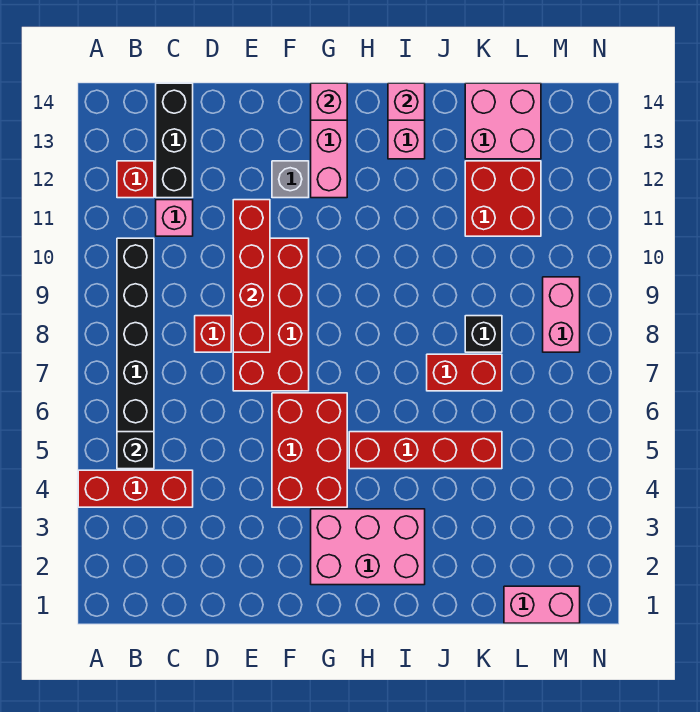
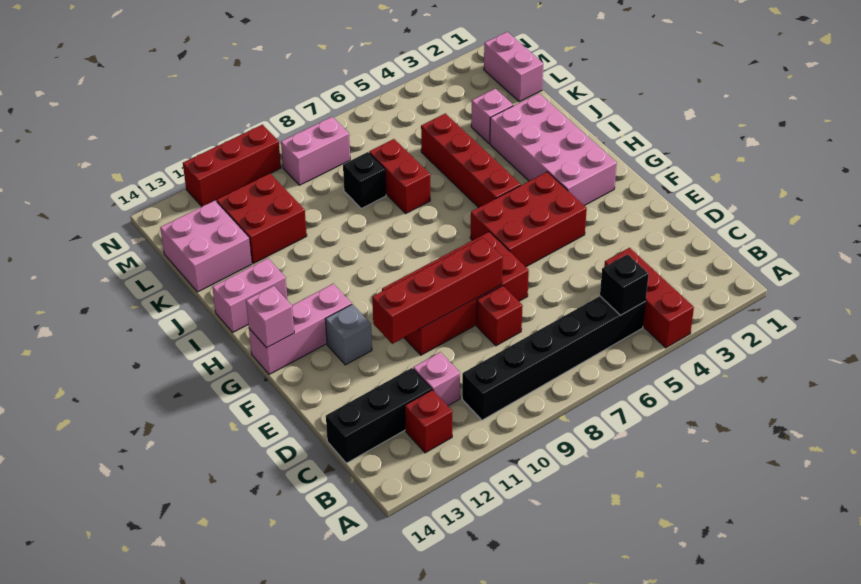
pink 2x3 brick [311,509,425,585] -> pink 2x4 brick [490,93,617,206]
pink 1x1 brick [388,83,425,120] -> pink 1x1 brick moved to [471,89,513,143]
none -> red 1x3 brick [183,125,281,207]

